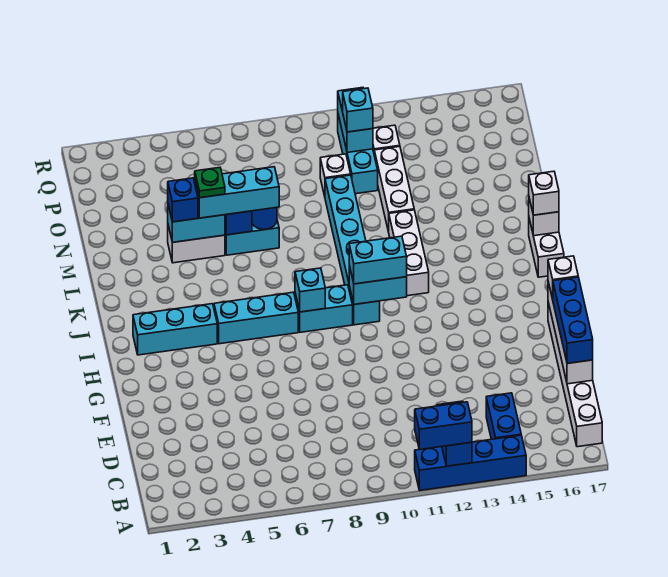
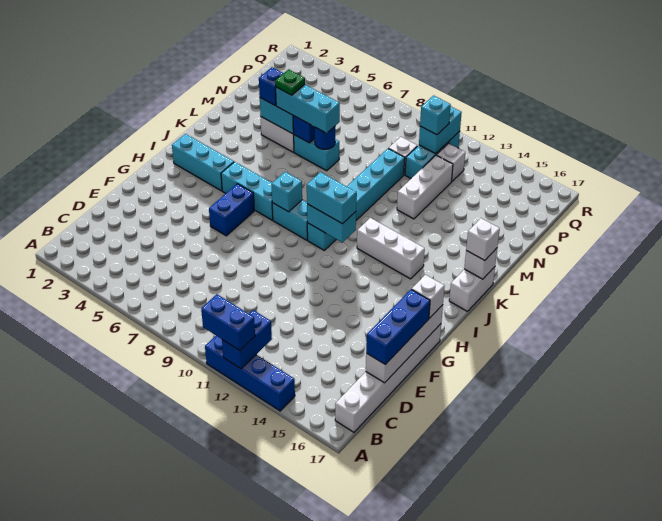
blue 1x2 brick [486,393,521,439] -> blue 1x2 brick moved to [209,184,254,236]
white 1x3 brick [389,210,429,296] -> white 1x3 brick turned to [357,218,425,279]

